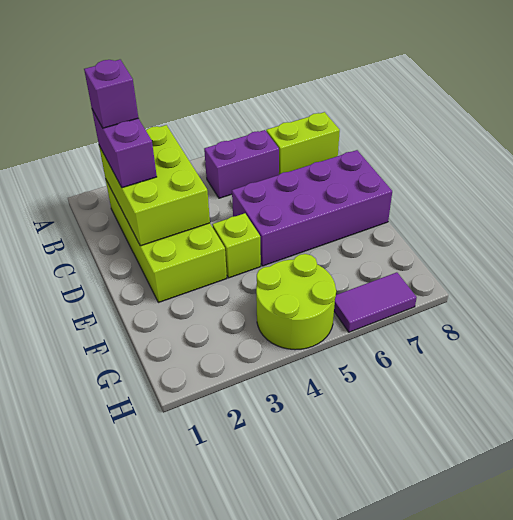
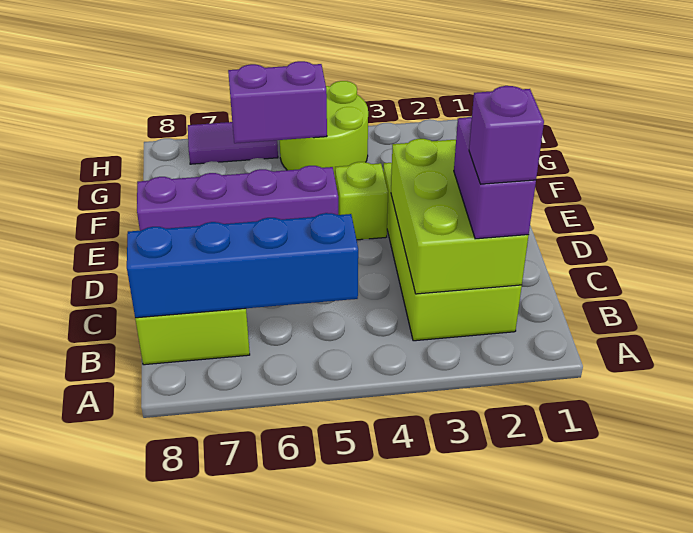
purple 1x2 brick [204,130,279,198] -> purple 1x2 brick moved to [228,61,327,143]
none -> blue 1x4 brick [127,213,358,318]
purple 2x4 brick [232,150,392,266] -> purple 1x4 brick [137,166,338,231]

